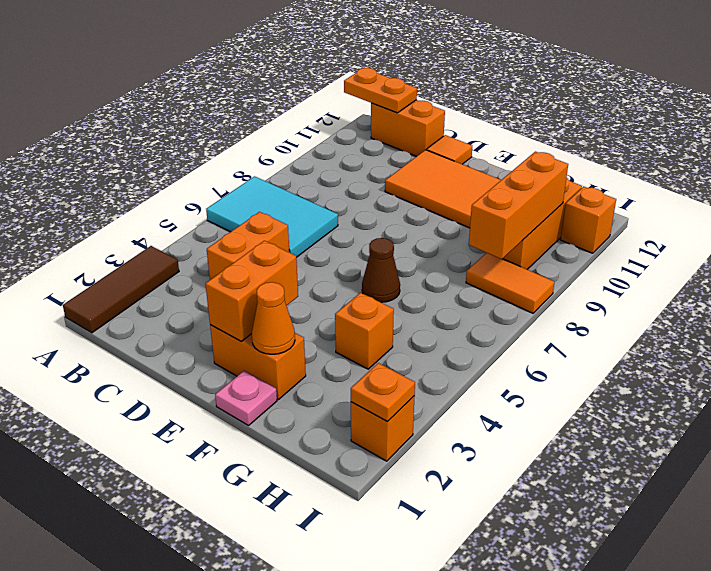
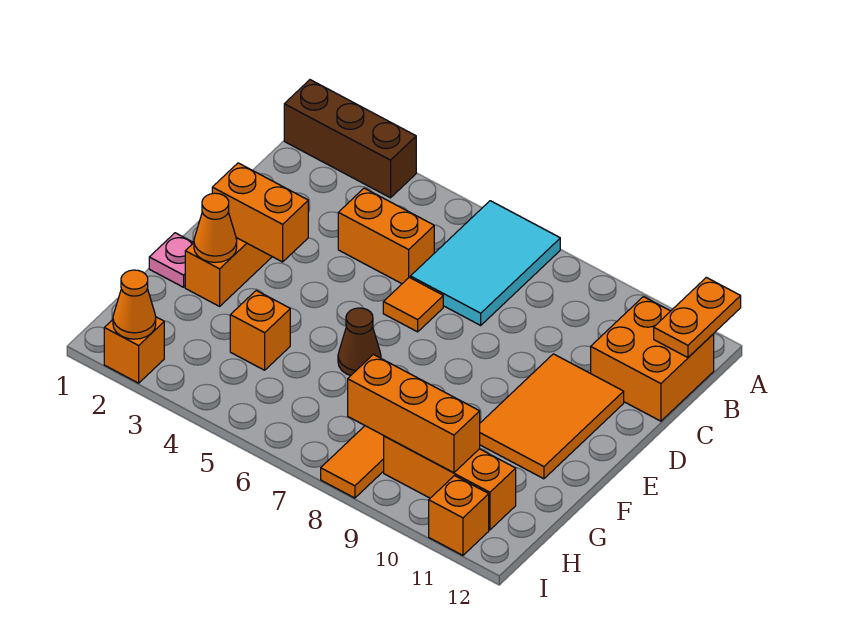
brown 1x3 tile [63,246,179,333] -> brown 1x3 brick [284,80,416,198]
orange 1x2 brick [371,100,445,157] -> orange 2x2 brick [591,297,714,421]
orange 1x1 tile [427,135,472,164] -> orange 1x1 tile moved to [383,277,443,332]
orange 1x1 plate [351,363,415,421] -> orange 1x1 cone [113,270,156,339]

